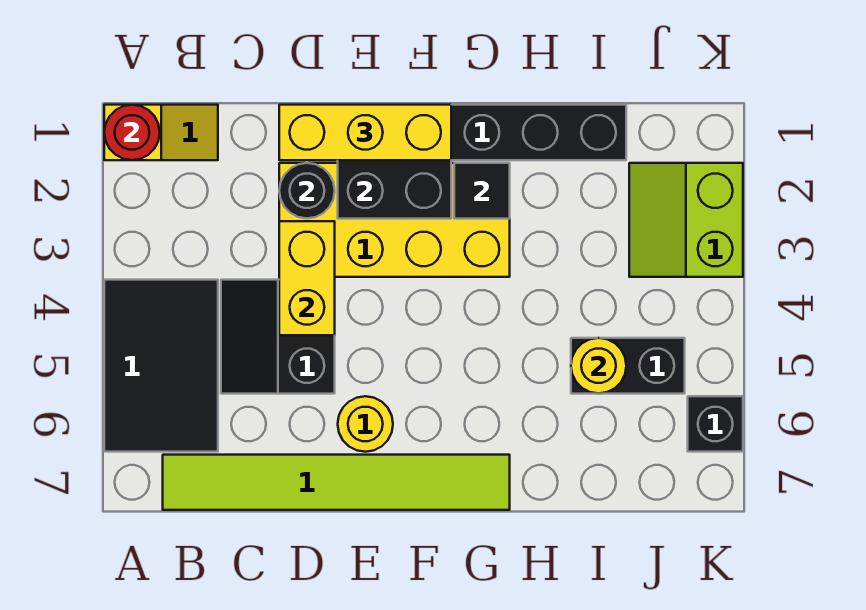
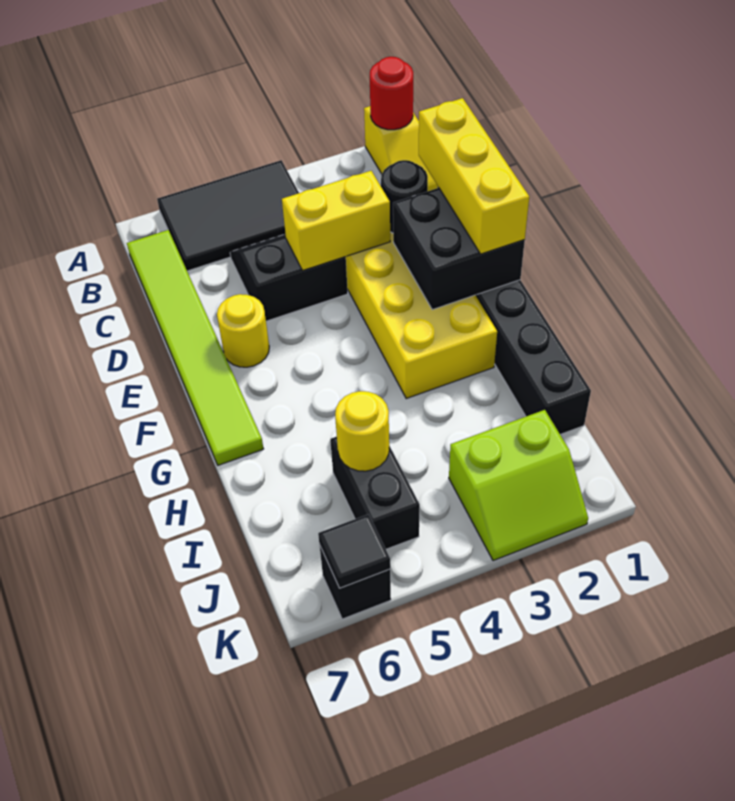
black 1x1 tile [454,163,510,219] -> black 1x1 tile moved to [318,514,390,588]
lime 2x2 slope [629,163,743,277] -> lime 2x2 slope turned to [449,410,588,561]

